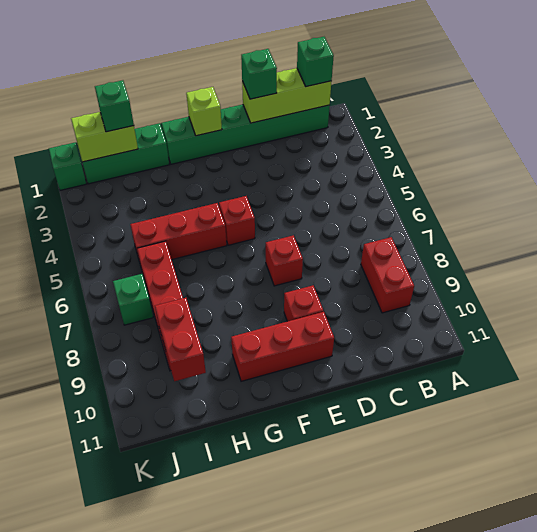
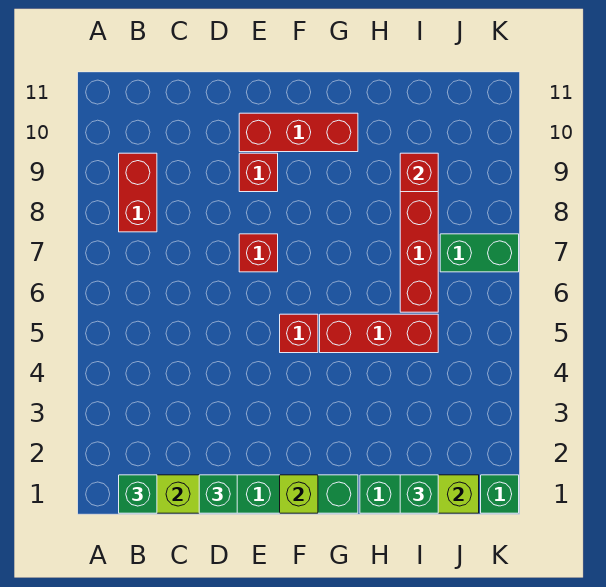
red 1x2 brick [155,298,206,381] -> red 1x1 brick [400,153,438,192]
green 1x1 brick [113,274,153,325] -> green 1x2 brick [440,234,519,272]

